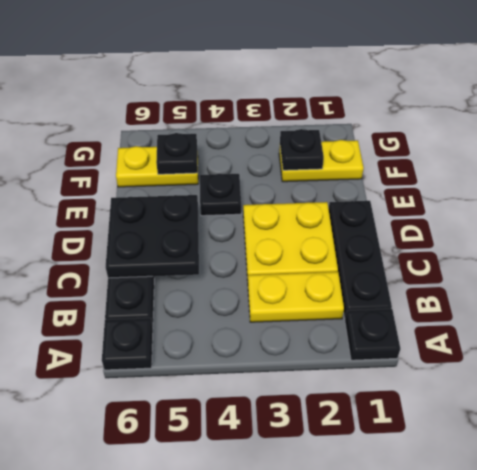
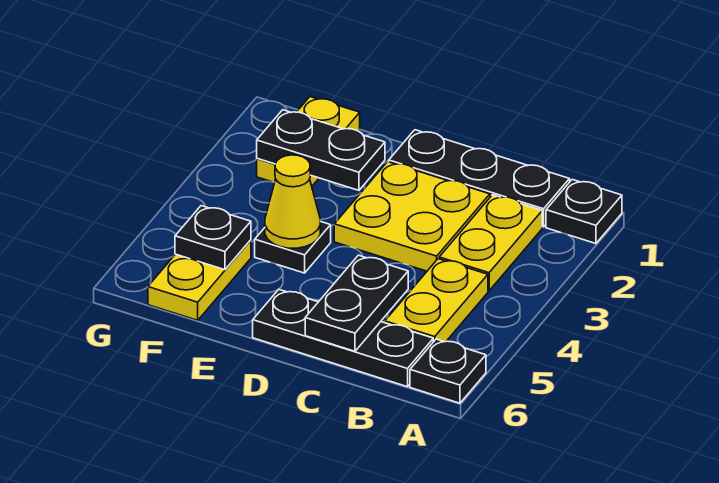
none -> yellow 1x2 plate [385,259,488,342]
black 2x2 plate [106,195,199,278] -> black 1x2 plate [305,255,408,351]
none -> yellow 1x1 cone [265,155,320,248]
black 1x1 plate [280,129,324,170] -> black 1x2 plate [257,110,385,190]

